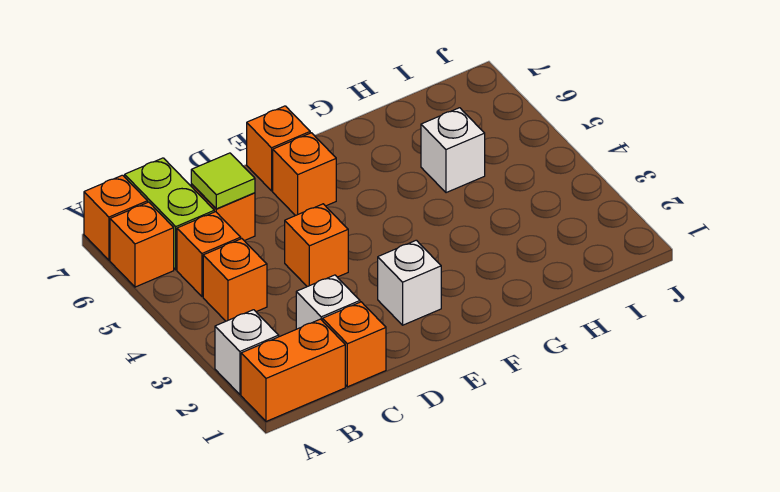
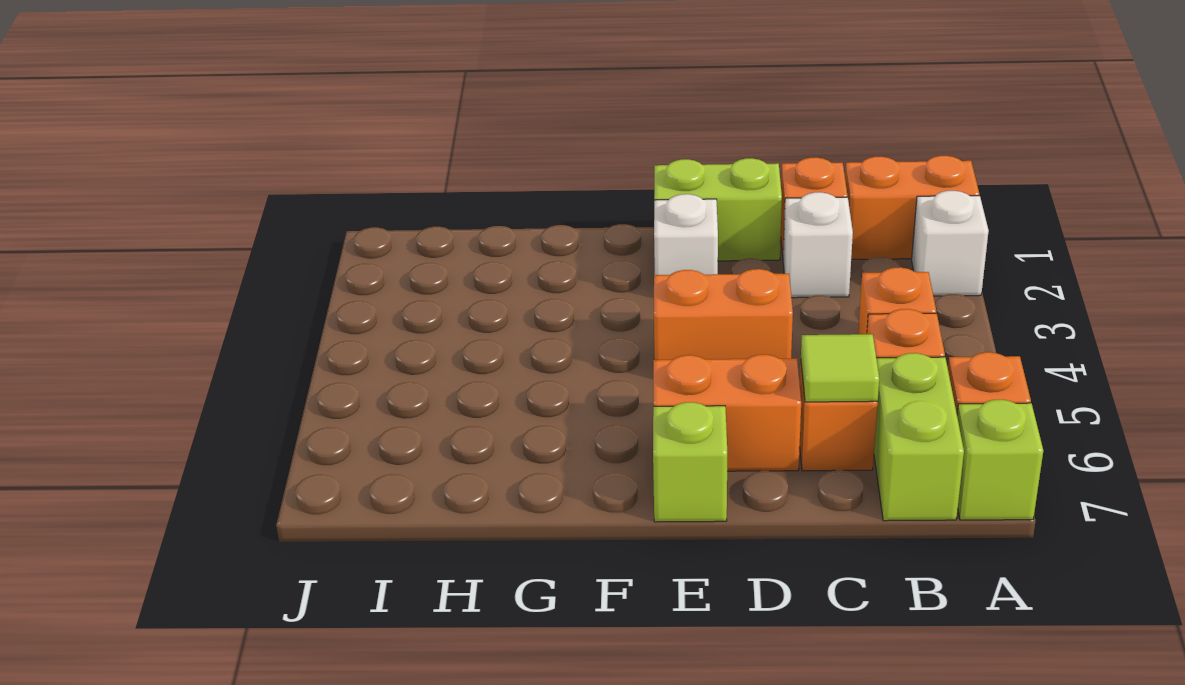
orange 1x1 brick [84,175,148,260] -> lime 1x1 brick [957,400,1043,520]
none -> lime 1x2 brick [654,158,782,261]
orange 1x1 brick [285,204,348,287] -> orange 1x2 brick [654,269,793,360]
orange 1x1 brick [273,133,336,216] -> orange 1x2 brick [653,355,801,471]
orange 1x1 brick [247,106,310,191] -> lime 1x1 brick [653,402,727,522]
white 1x1 brick [421,108,485,193] -> none

